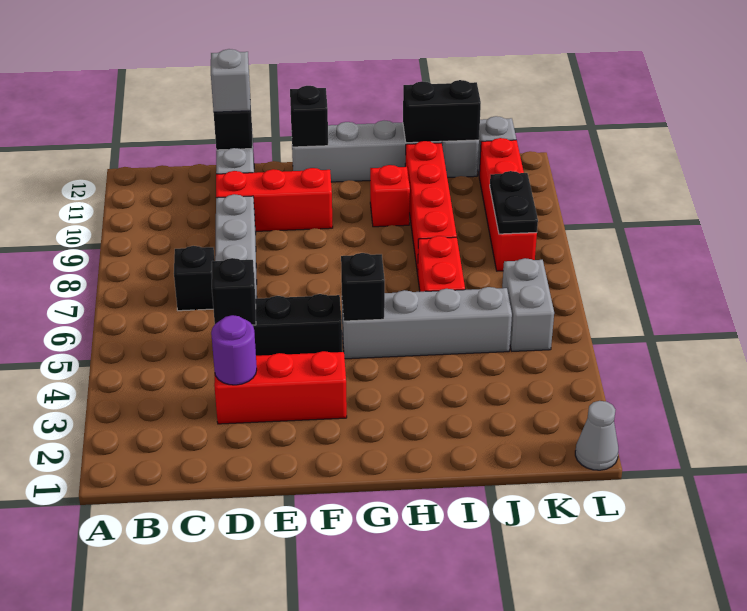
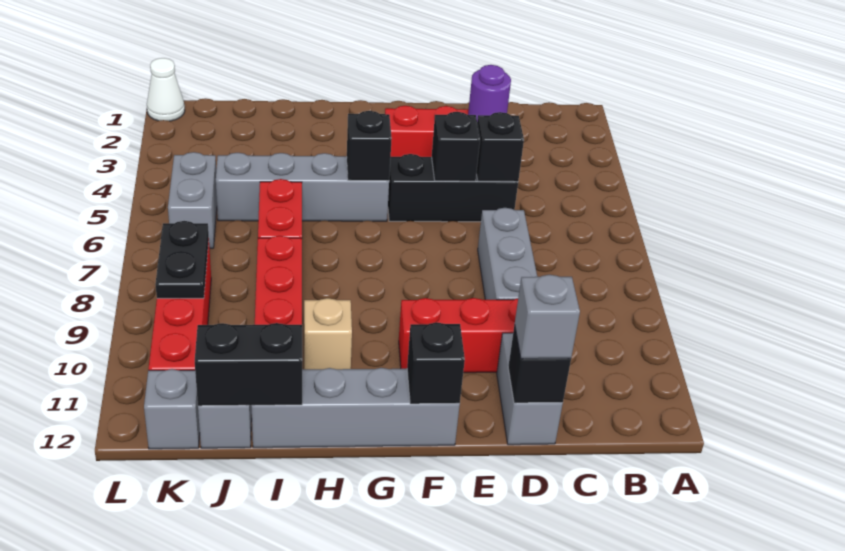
black 1x1 brick [174,246,215,311] -> black 1x1 brick moved to [432,112,480,181]
red 1x1 brick [370,165,410,227] -> tan 1x1 brick [304,298,352,369]
grey 1x1 cone [575,401,618,470] -> white 1x1 cone [147,58,185,121]

